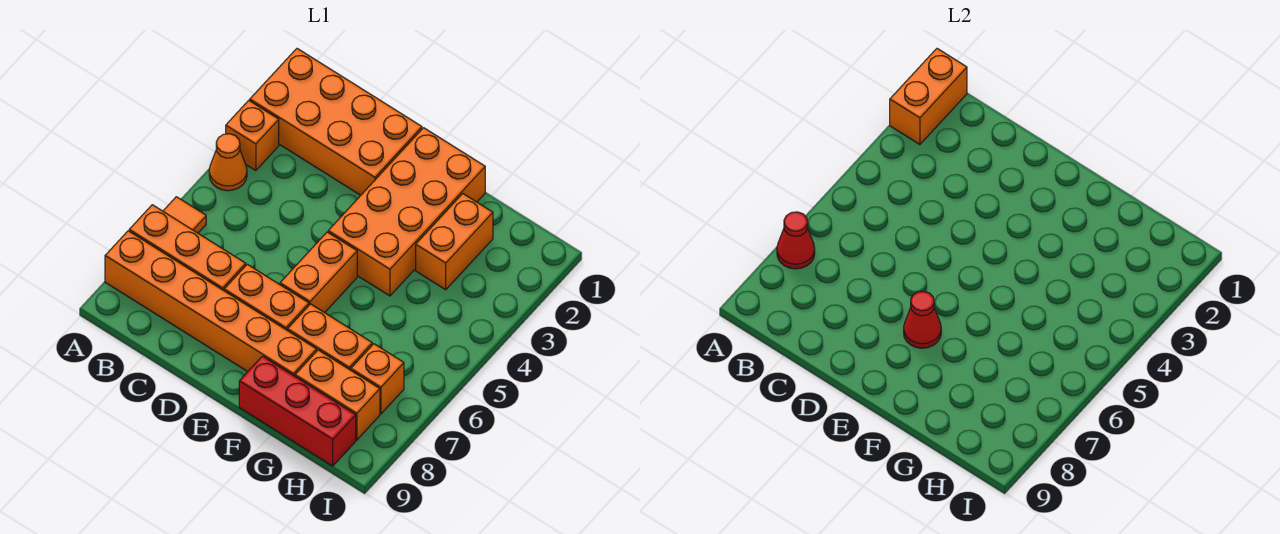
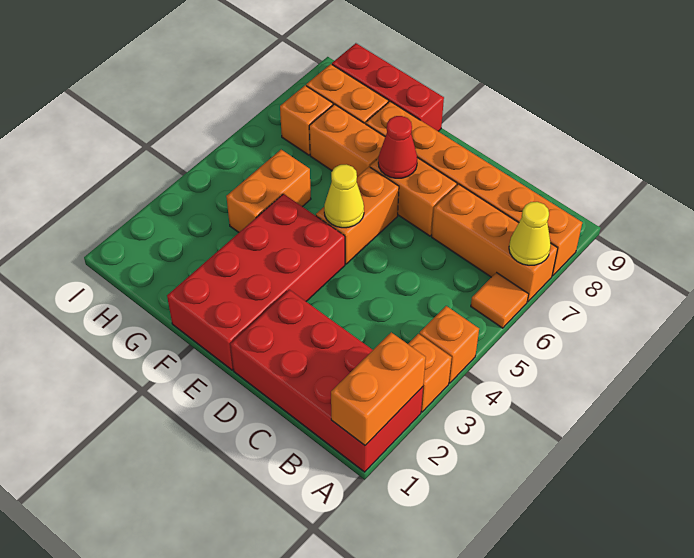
orange 2x4 brick [250,49,422,195] -> red 2x4 brick [230,290,423,472]
orange 1x1 cone [209,134,247,191] -> orange 1x1 brick [420,306,479,383]
red 1x1 cone [777,212,815,269] -> yellow 1x1 cone [509,202,551,265]
orange 2x4 brick [328,128,485,296] -> red 2x4 brick [167,194,345,370]
none -> yellow 1x1 cone [324,165,364,228]
orange 1x2 brick [416,194,493,290] -> orange 1x2 brick moved to [226,150,311,232]

